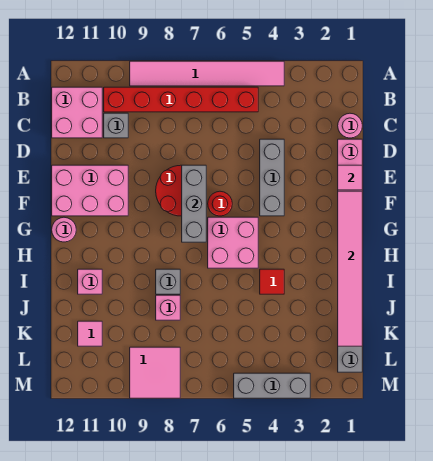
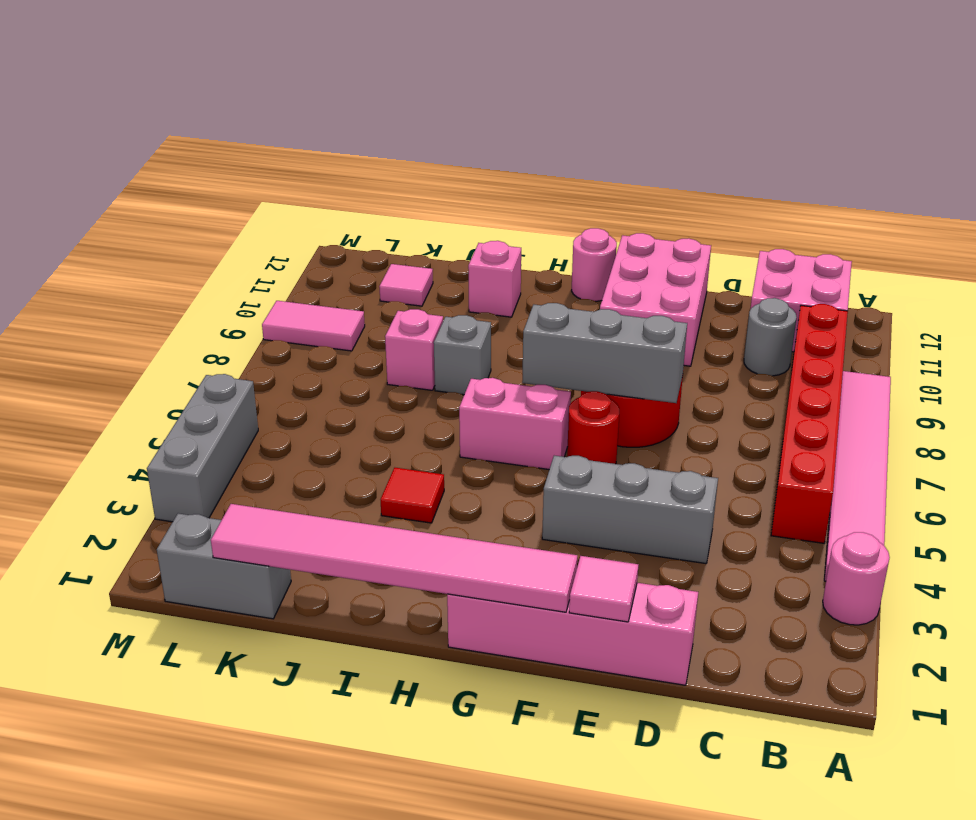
pink 1x1 round brick [338,113,362,138] -> pink 1x1 round brick moved to [823,532,890,625]
grey 1x1 brick [104,113,128,138] -> grey 1x1 round brick [744,298,797,376]
pink 2x2 brick [208,217,258,268] -> pink 1x2 brick [459,378,571,469]
pink 2x2 tile [130,347,180,398] -> pink 1x2 tile [262,301,365,351]

